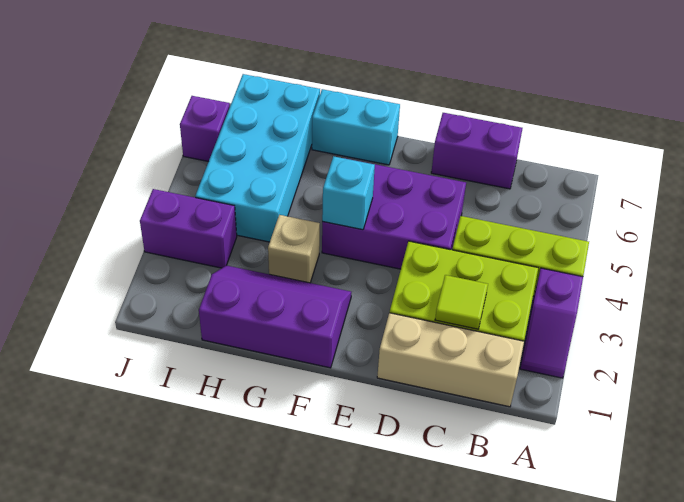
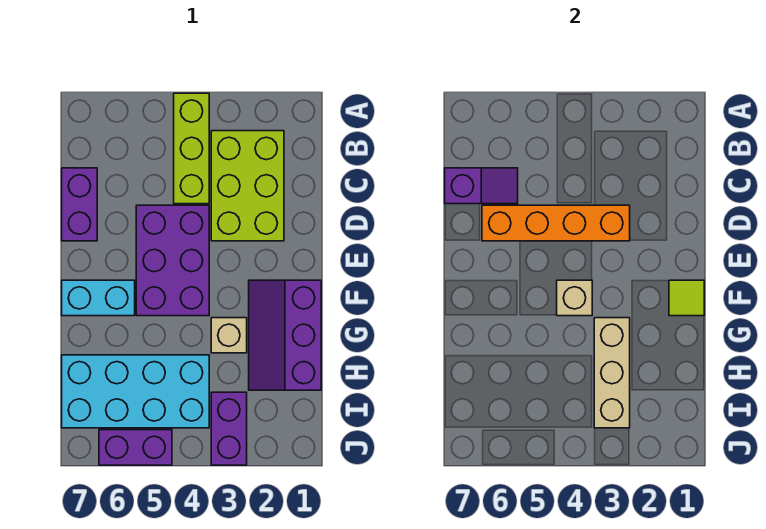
purple 1x2 slope [520,268,583,378] -> purple 1x2 slope moved to [445,168,518,204]
tan 1x3 brick [377,313,524,407] -> tan 1x3 brick moved to [594,318,630,428]
lime 1x1 tile [435,275,488,329] -> lime 1x1 tile moved to [669,280,704,316]
none -> orange 1x4 brick [482,205,630,241]
cyan 1x1 brick [322,156,375,230] -> tan 1x1 brick [557,280,592,316]
cyan 1x2 brick [312,89,400,165] -> cyan 1x2 brick turned to [62,280,135,316]
purple 1x1 brick [180,96,230,162] -> purple 1x2 brick [99,430,172,465]

